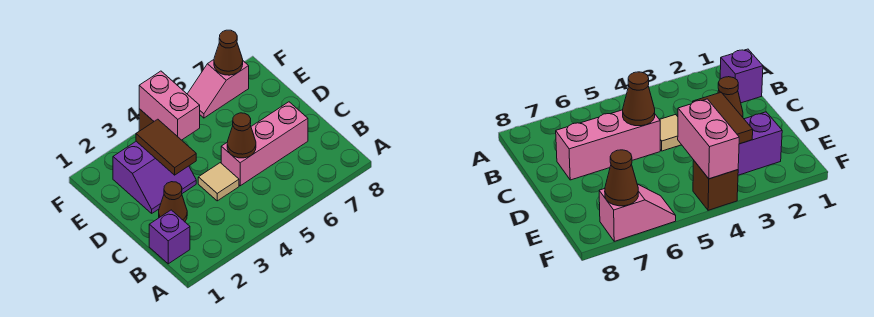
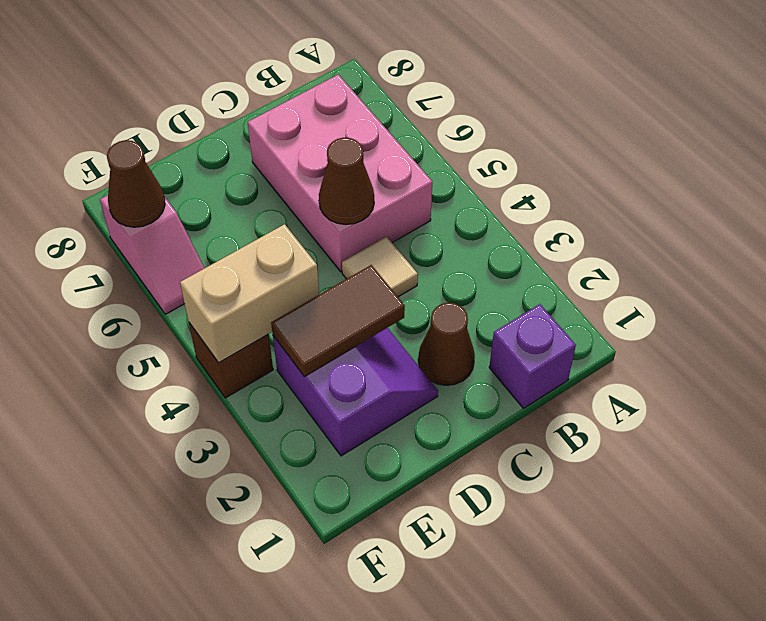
pink 1x3 brick [221,102,308,186] -> pink 2x3 brick [248,74,432,272]
pink 1x2 brick [139,71,200,140] -> tan 1x2 brick [180,224,319,363]

